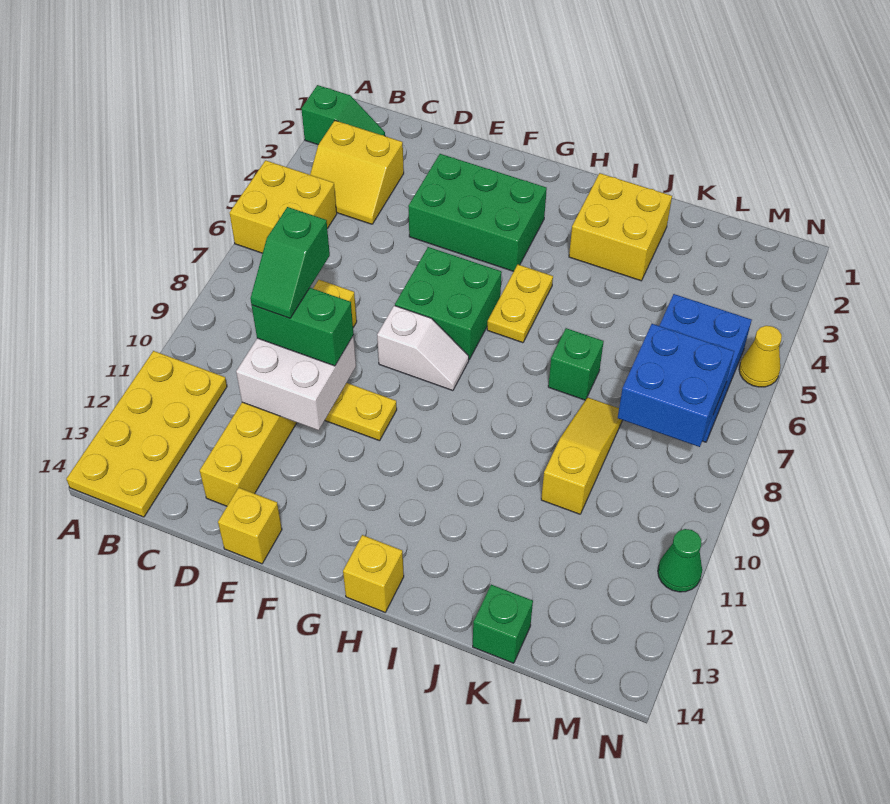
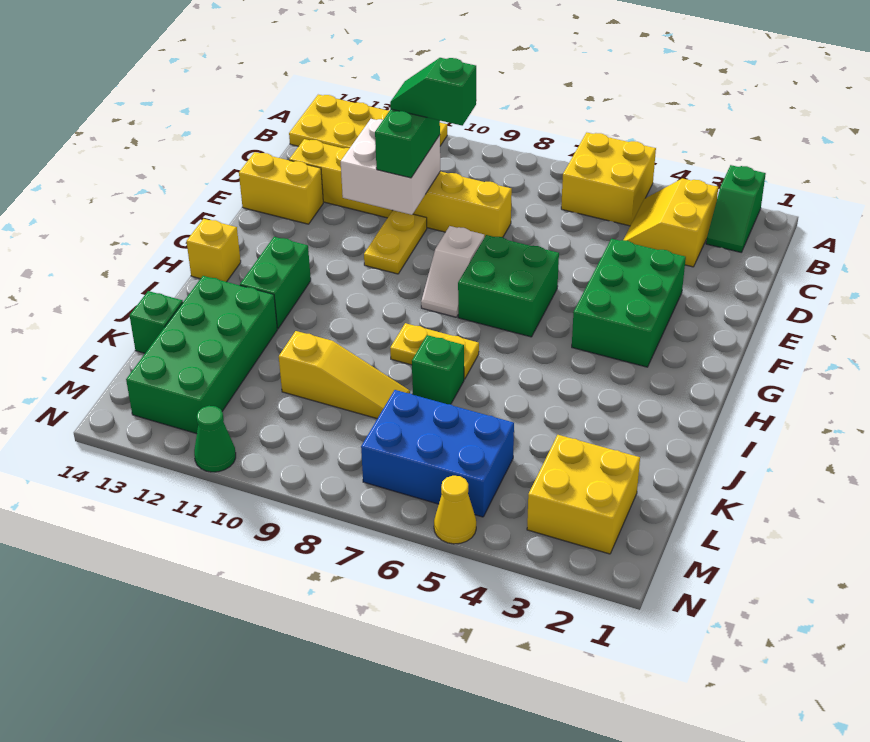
yellow 1x1 brick [218,488,282,564] -> yellow 1x2 brick [239,152,323,224]
yellow 1x2 plate [487,265,553,343] -> yellow 1x2 plate moved to [390,323,479,379]
none -> green 1x2 brick [240,237,311,329]
yellow 2x2 brick [569,173,672,281] -> yellow 2x2 brick moved to [527,435,640,554]
none -> green 2x4 brick [126,276,277,434]
blue 2x2 brick [618,324,734,447] -> none

